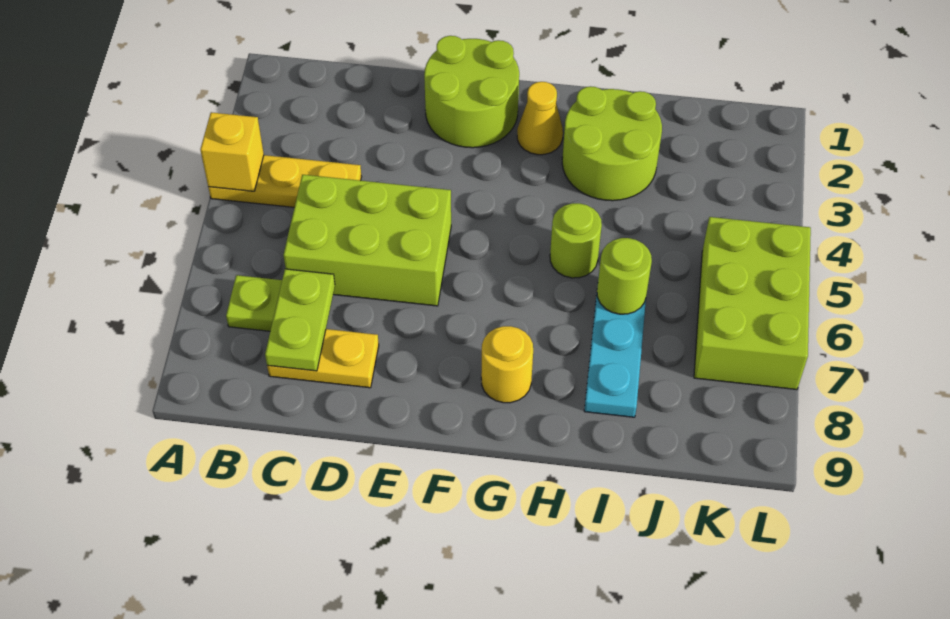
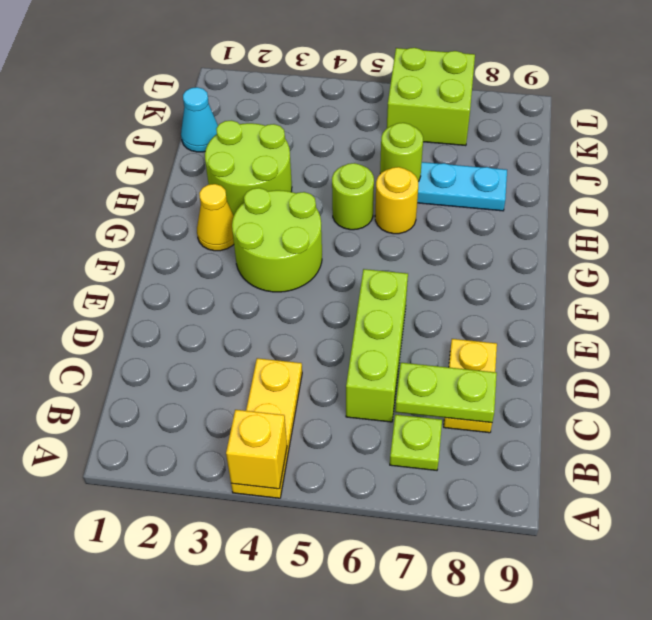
lime 2x3 brick [283,175,451,306] -> lime 1x3 brick [346,269,408,422]
lime 2x2 round brick [424,36,519,148] -> lime 2x2 round brick moved to [232,188,322,292]
yellow 1x1 round brick [481,326,533,403] -> yellow 1x1 round brick moved to [375,167,418,234]
none -> cyan 1x1 cone [181,87,218,152]
lime 2x3 brick [694,217,811,390] -> lime 2x2 brick [387,48,475,146]

